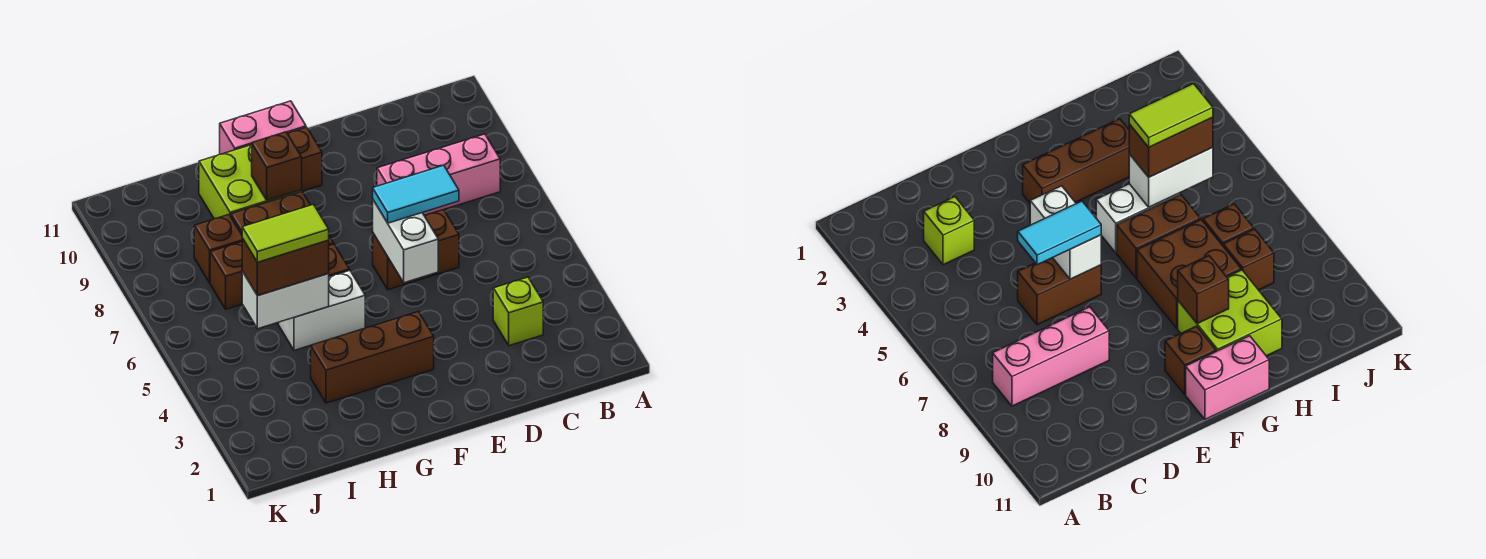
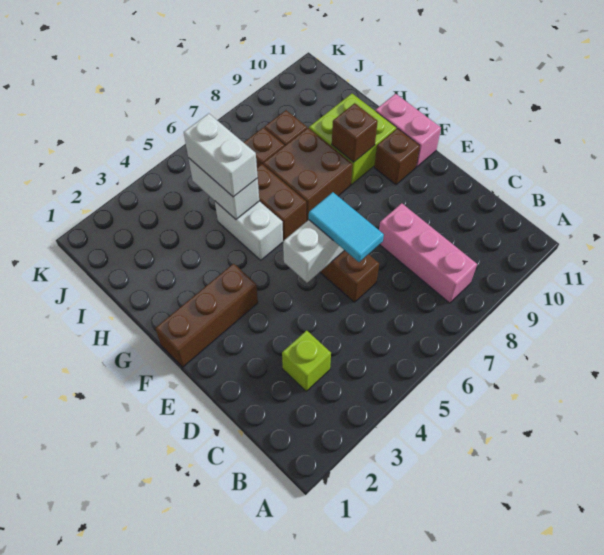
brown 1x3 brick [311,312,434,403] -> brown 1x3 brick turned to [155,264,258,367]
brown 1x2 brick [242,238,329,296] -> white 1x2 brick [184,114,258,197]
lime 1x2 tile [242,204,329,262] -> none

